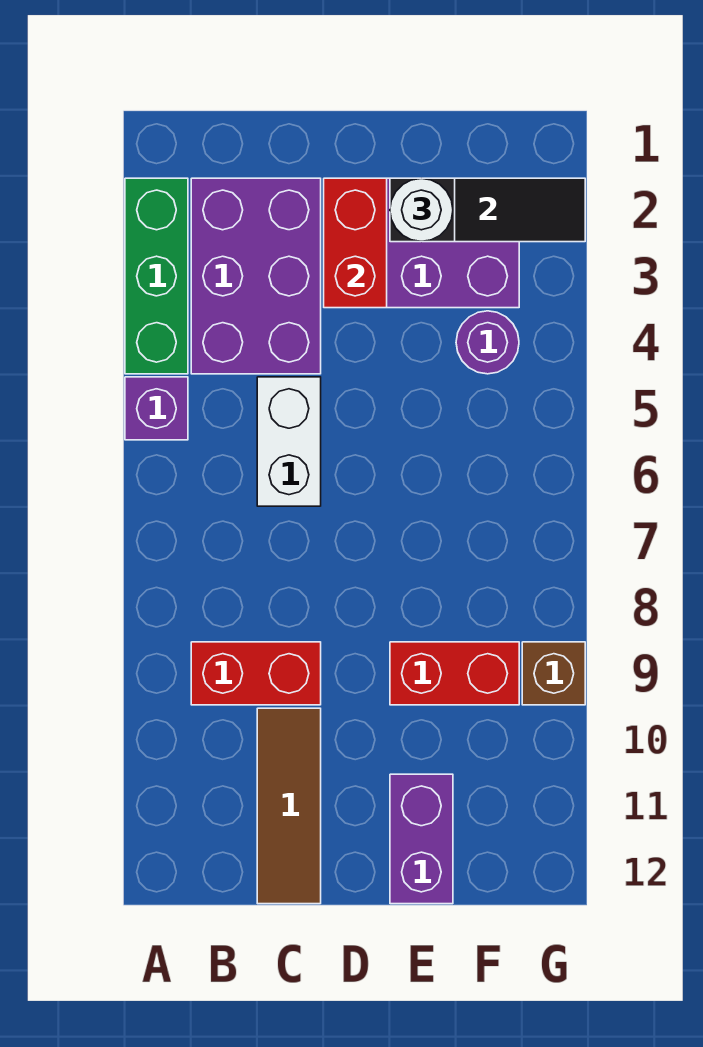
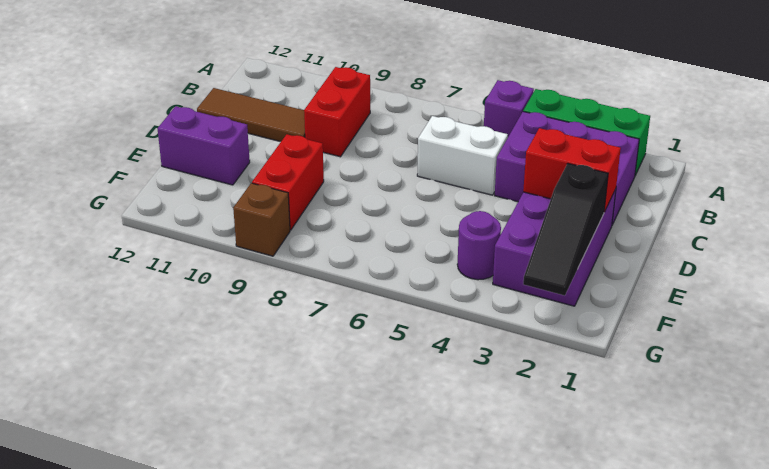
white 1x1 round brick [390,178,453,242] -> none

